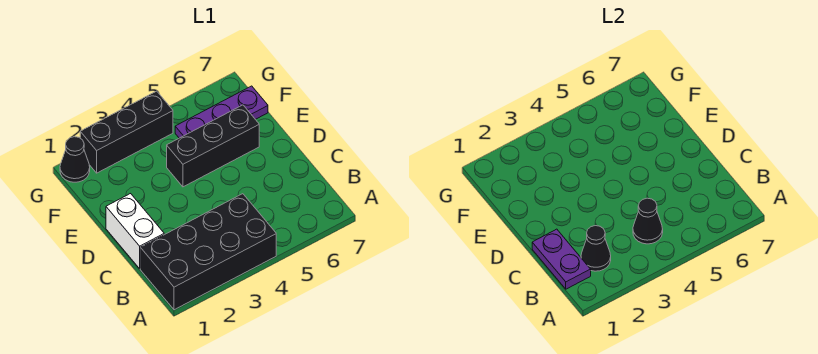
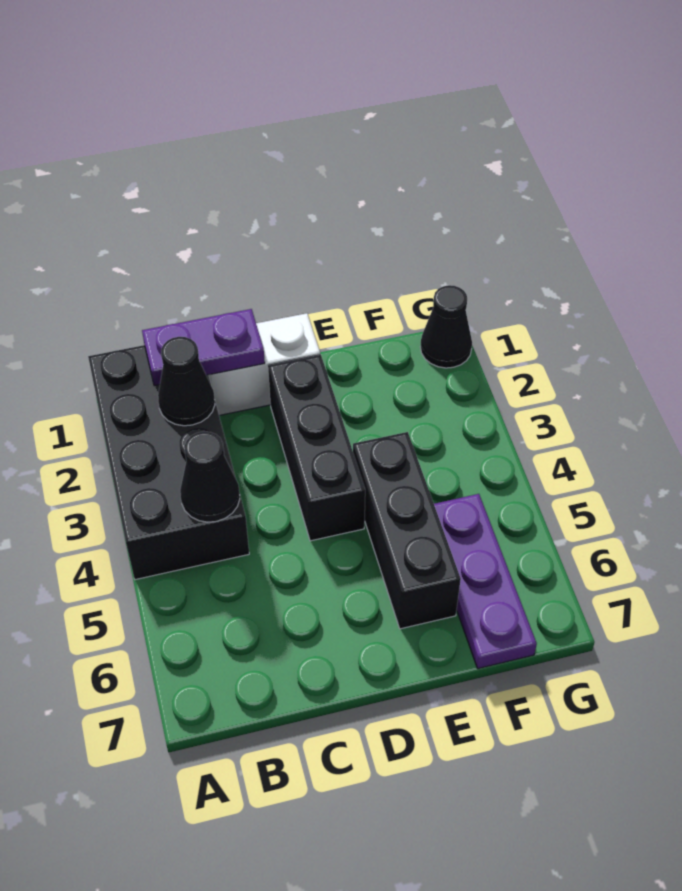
black 1x3 brick [80,91,173,173] -> black 1x3 brick moved to [268,355,365,541]

